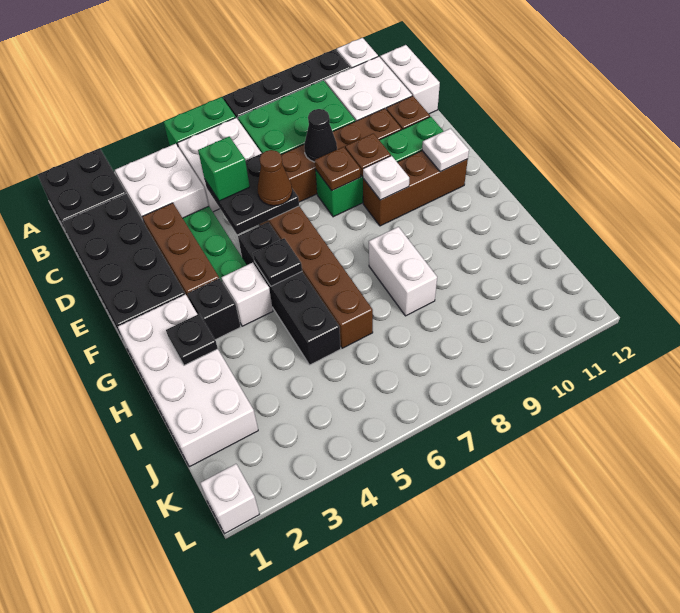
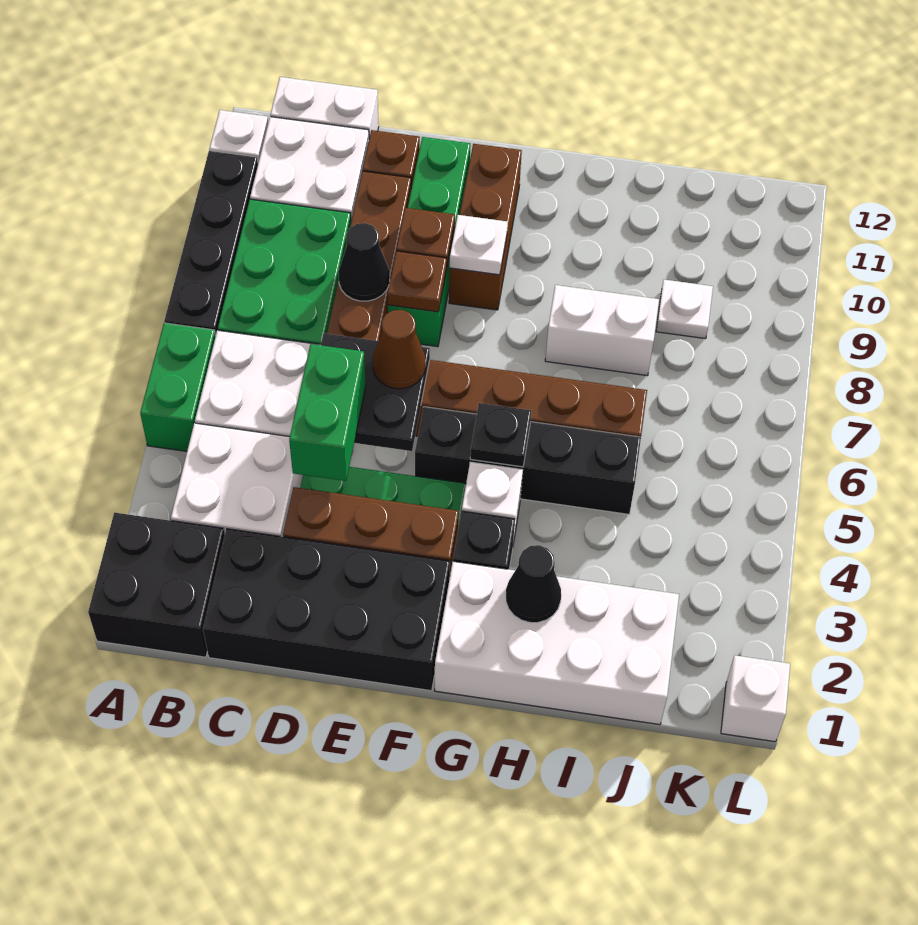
green 1x1 brick [198,137,250,201] -> green 1x2 brick [289,344,366,481]
white 1x1 plate [422,129,469,172] -> white 1x1 plate moved to [656,280,713,339]
black 1x1 plate [166,314,218,365] -> black 1x1 cone [506,545,561,623]

